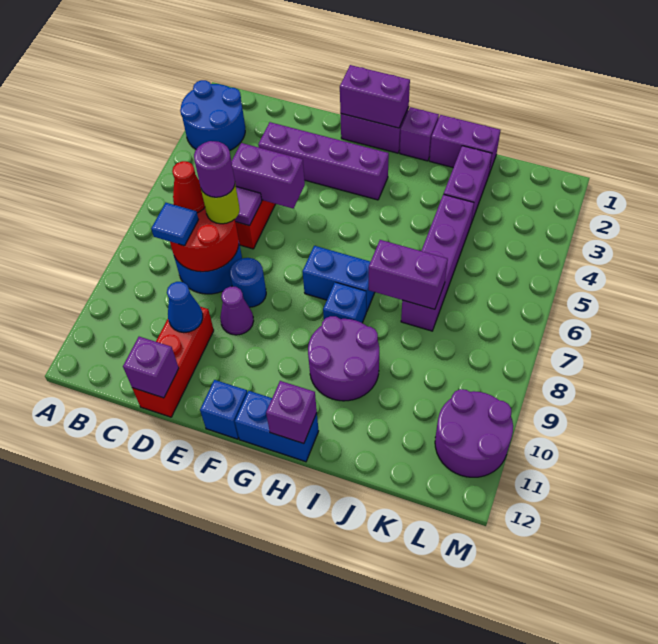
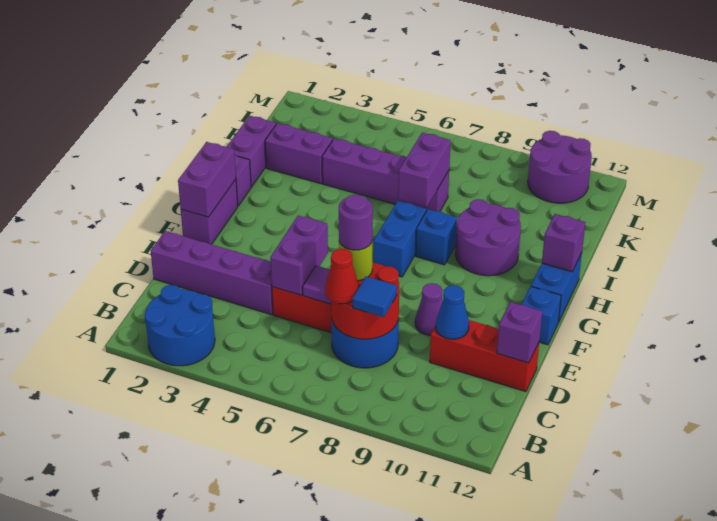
purple 1x4 brick [258,122,389,200] -> purple 1x4 brick turned to [151,231,273,315]
blue 1x1 round brick [230,258,266,307] -> none

